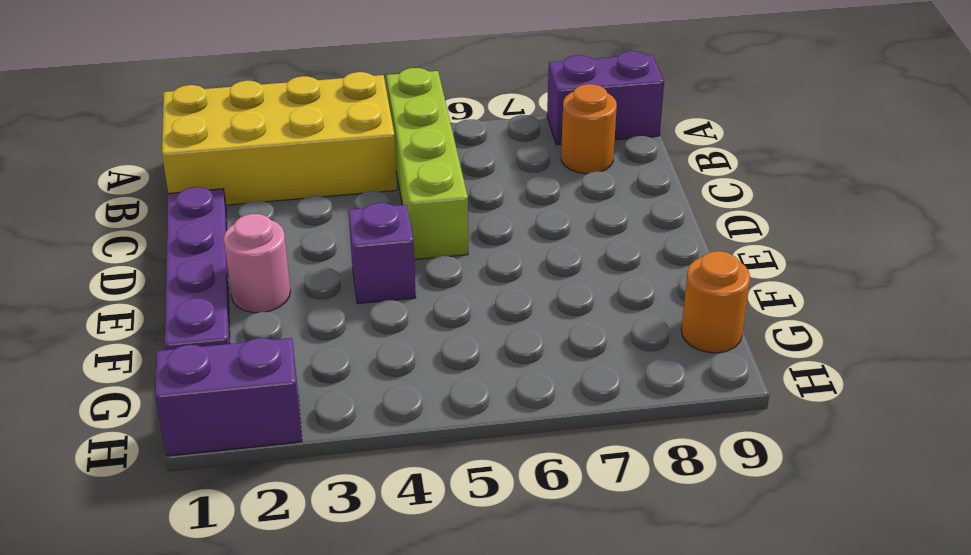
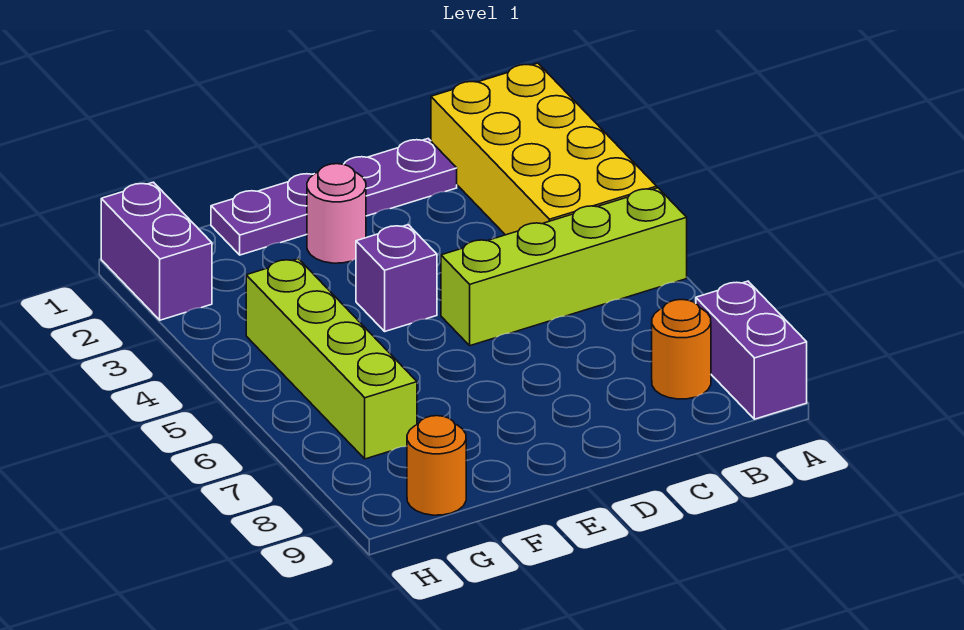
none -> lime 1x4 brick [246,259,417,459]

